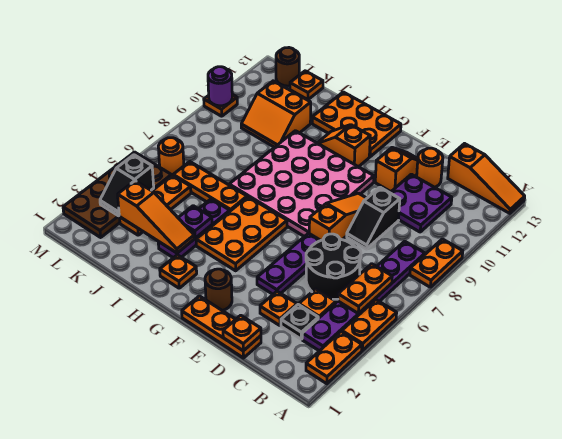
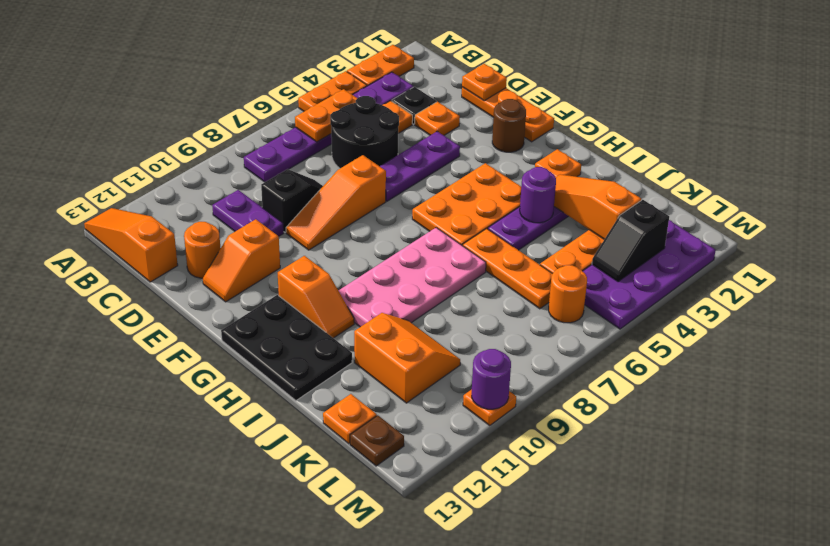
orange 1x2 plate [410,239,463,287] -> none
purple 2x2 plate [390,174,452,232] -> purple 1x2 plate [212,190,284,236]
pink 4x4 plate [229,131,374,237] -> pink 2x4 plate [338,228,486,327]
orange 2x3 plate [312,92,401,157] -> black 2x3 plate [221,295,352,401]
purple 1x1 plate [178,206,212,238] -> purple 1x1 round brick [520,167,556,223]
brown 2x4 plate [63,152,171,237] -> purple 2x4 plate [583,220,716,329]
black 1x2 slope [100,155,154,216] -> black 1x2 slope turned to [592,200,669,282]
brown 1x1 round brick [276,48,299,86] -> brown 1x1 plate [350,415,404,466]

